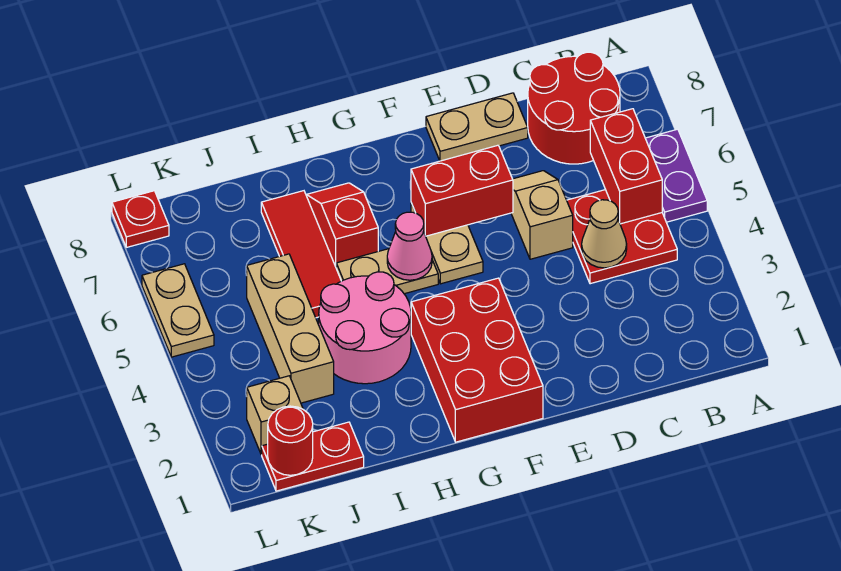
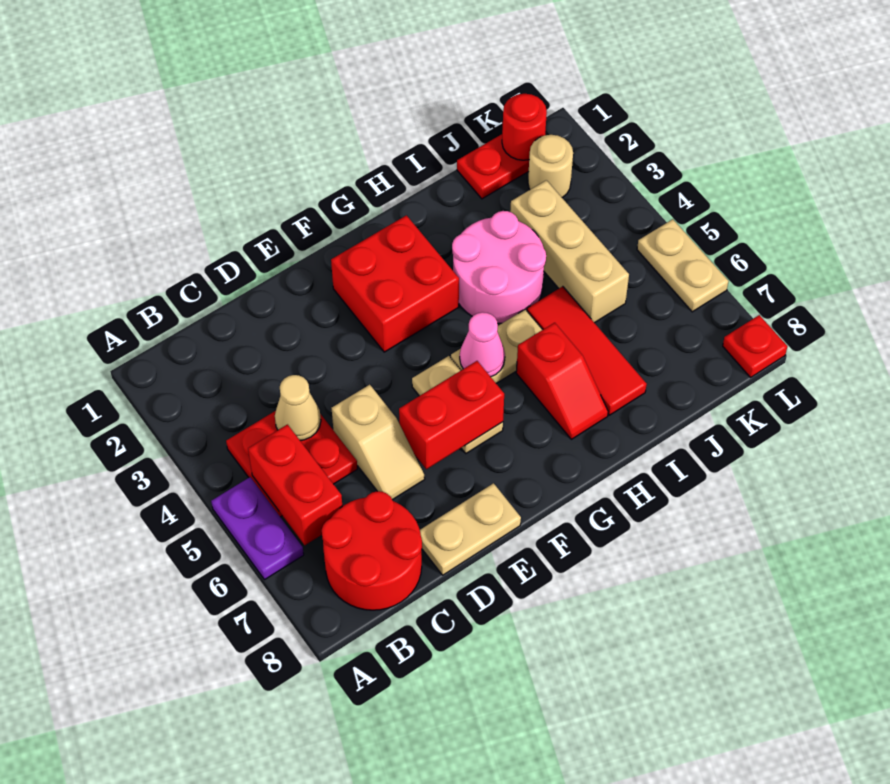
red 2x3 brick [411,278,543,442] -> red 2x2 brick [331,215,459,352]
tan 1x1 brick [247,376,303,455] -> tan 1x1 round brick [528,135,573,198]

